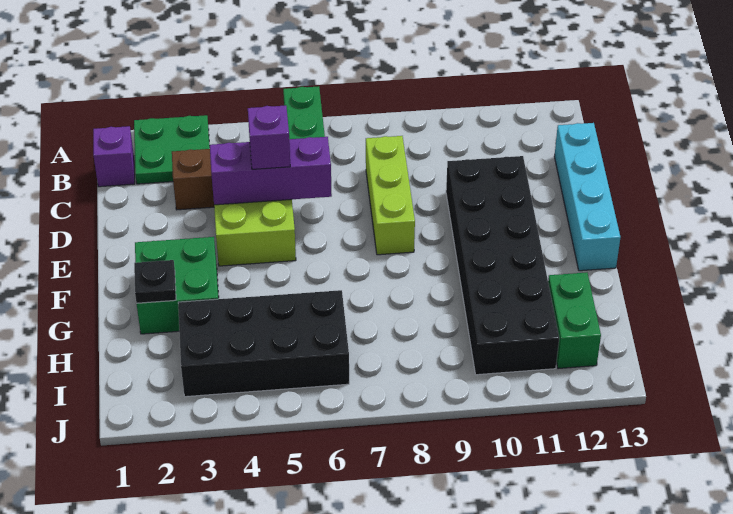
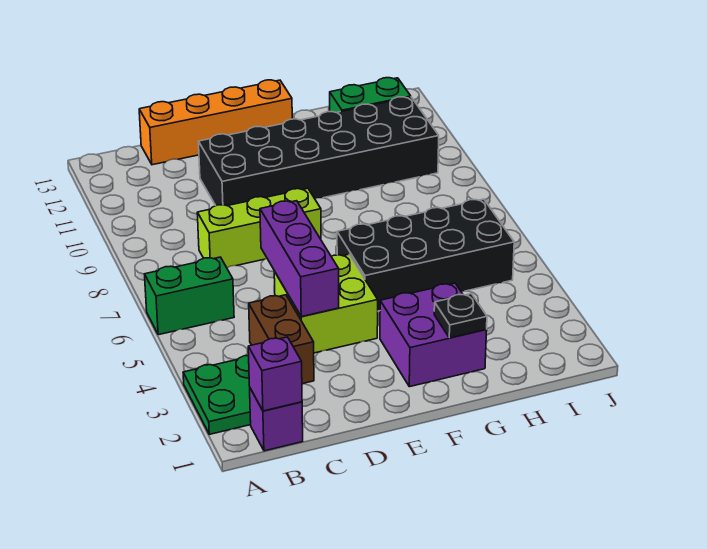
cyan 1x4 brick [554,123,621,271] -> orange 1x4 brick [139,80,292,165]
purple 1x1 brick [248,105,290,169] -> purple 1x1 brick moved to [248,337,302,411]
green 2x2 brick [135,237,219,334] -> purple 2x2 brick [380,283,487,387]
black 2x4 brick [178,290,349,397] -> black 2x4 brick turned to [337,199,514,311]

